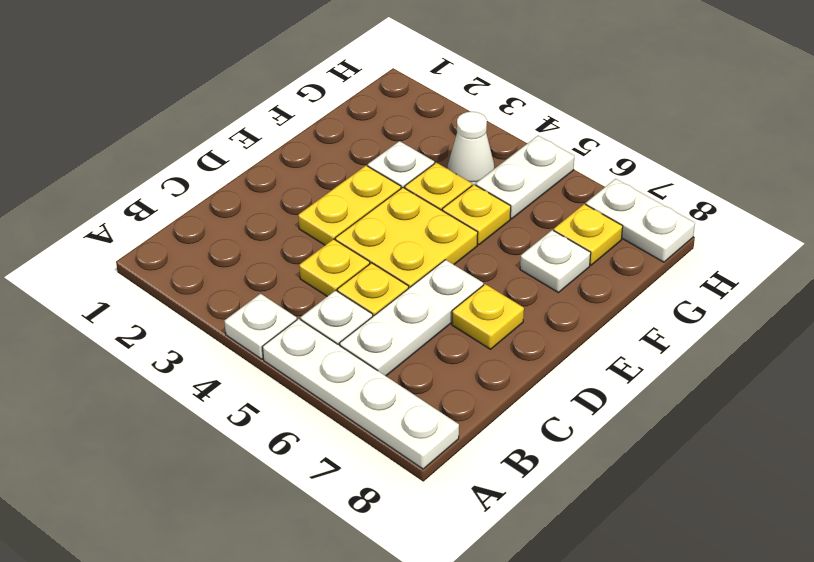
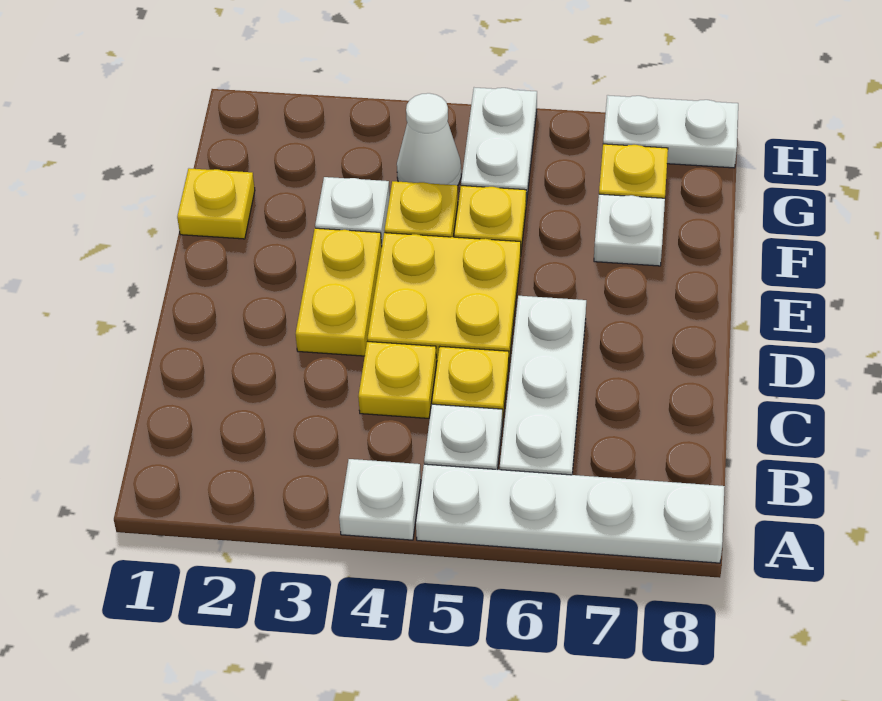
yellow 1x1 plate [452,284,524,349] -> yellow 1x1 plate moved to [177,168,255,239]

